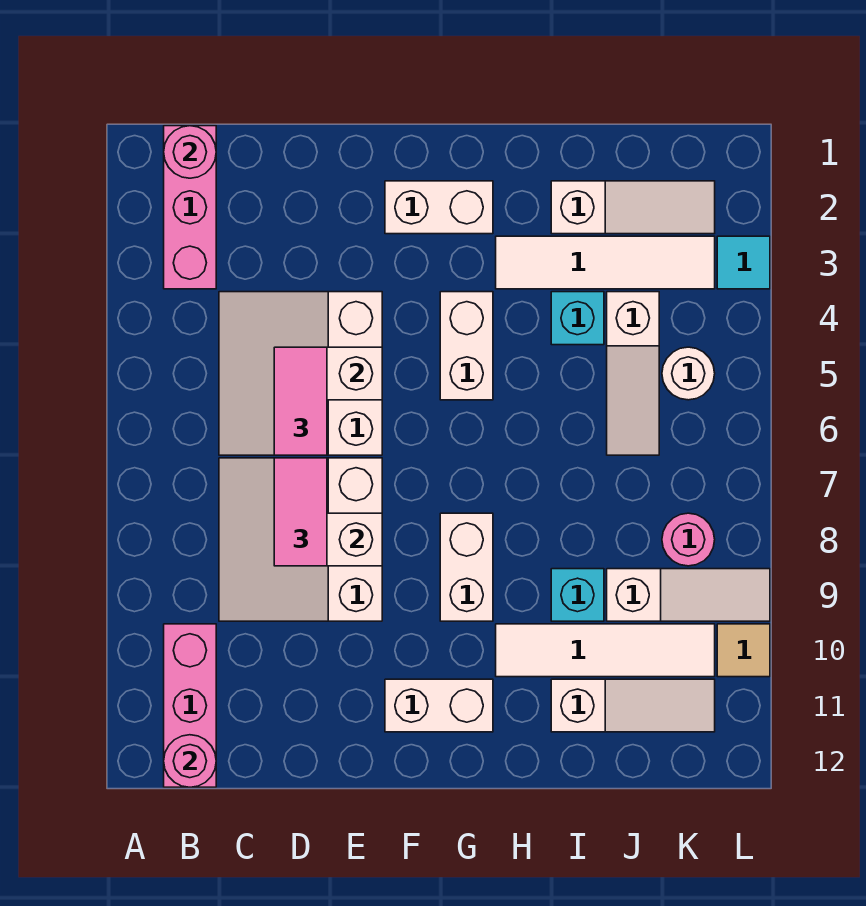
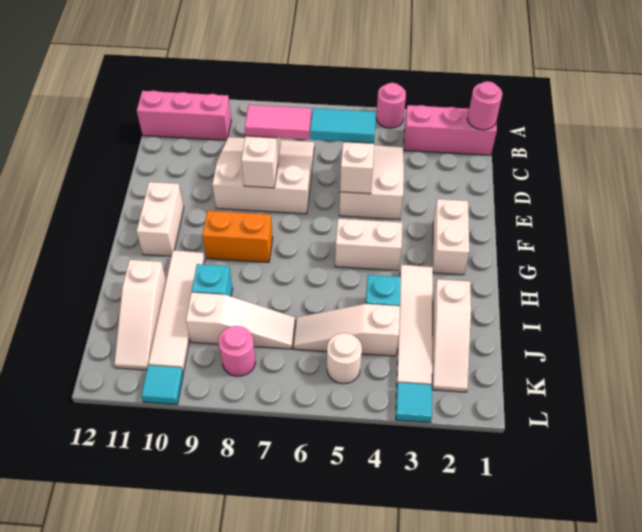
pink 1x1 round brick [164,735,216,787] -> pink 1x1 round brick moved to [376,83,406,128]
white 3x3 slope [219,292,382,455] -> white 2x3 slope [339,145,404,220]
pink 1x2 tile [274,347,327,455] -> cyan 1x2 tile [310,108,376,143]
white 1x2 brick [440,513,493,621] -> orange 1x2 brick [202,211,273,262]
white 1x3 slope [607,569,770,621] -> white 1x3 slope turned to [186,293,295,349]
tan 1x1 tile [717,624,770,677] -> cyan 1x1 tile [141,365,183,405]

